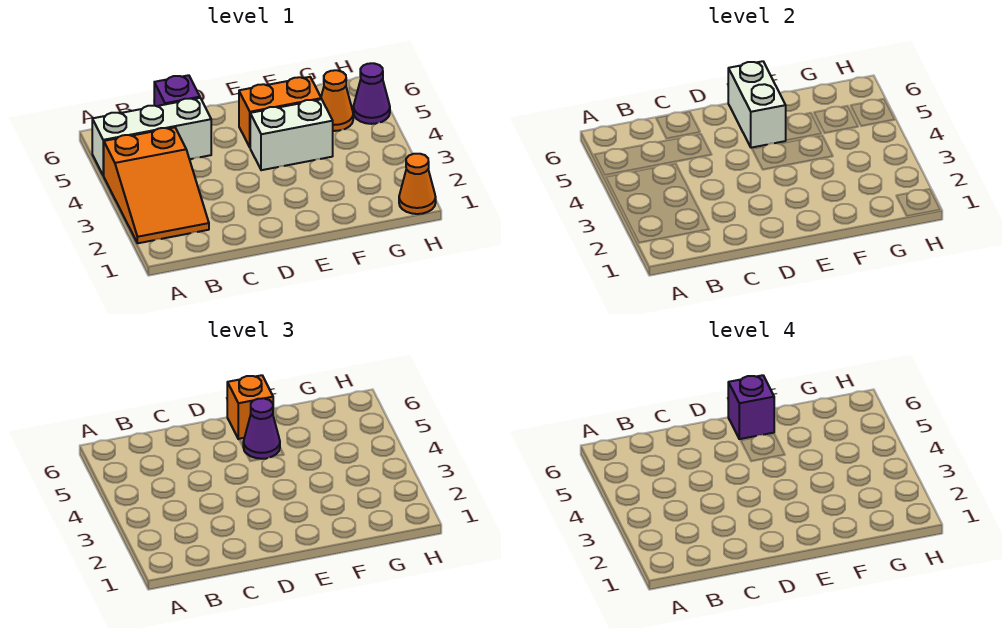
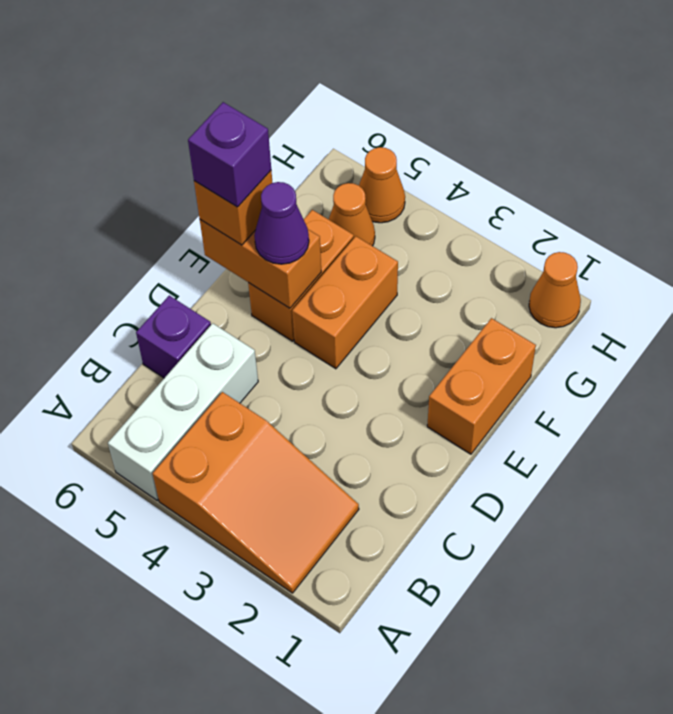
none -> orange 1x2 brick [427,318,536,454]
white 1x2 brick [250,99,333,170] -> orange 1x2 brick [292,236,398,369]
white 1x2 brick [728,61,786,148] -> orange 1x2 brick [200,220,321,308]
purple 1x1 cone [353,63,390,124] -> orange 1x1 cone [359,147,405,223]

